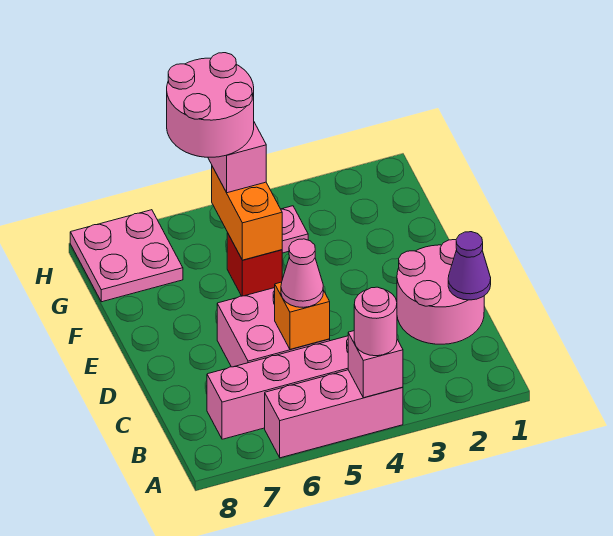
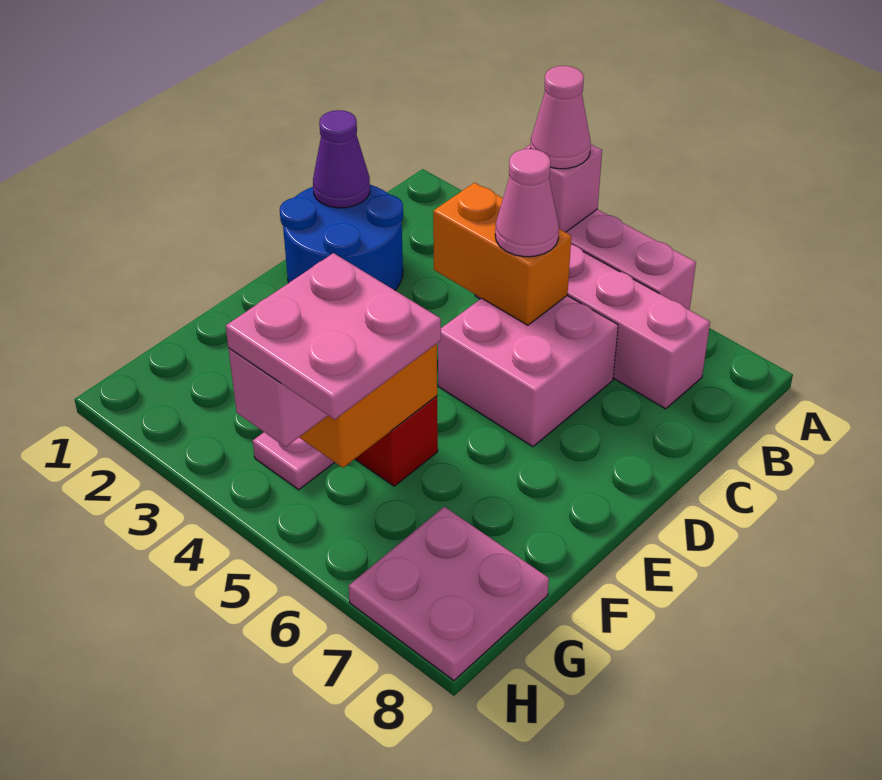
pink 1x1 round brick [354,287,397,356] -> pink 1x1 cone [530,66,591,169]
pink 2x2 round brick [397,240,484,344] -> blue 2x2 round brick [280,185,403,290]
orange 1x1 brick [275,282,330,349] -> orange 1x2 brick [433,183,571,325]
pink 2x2 round brick [167,53,254,157] -> pink 2x2 plate [226,253,441,419]

